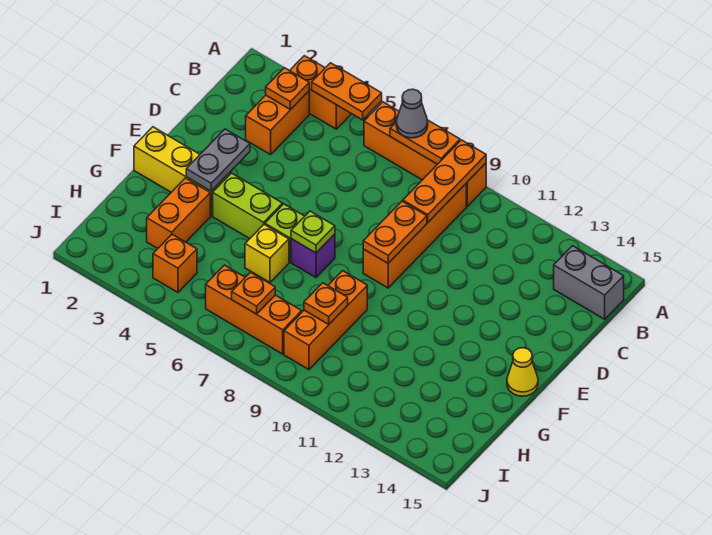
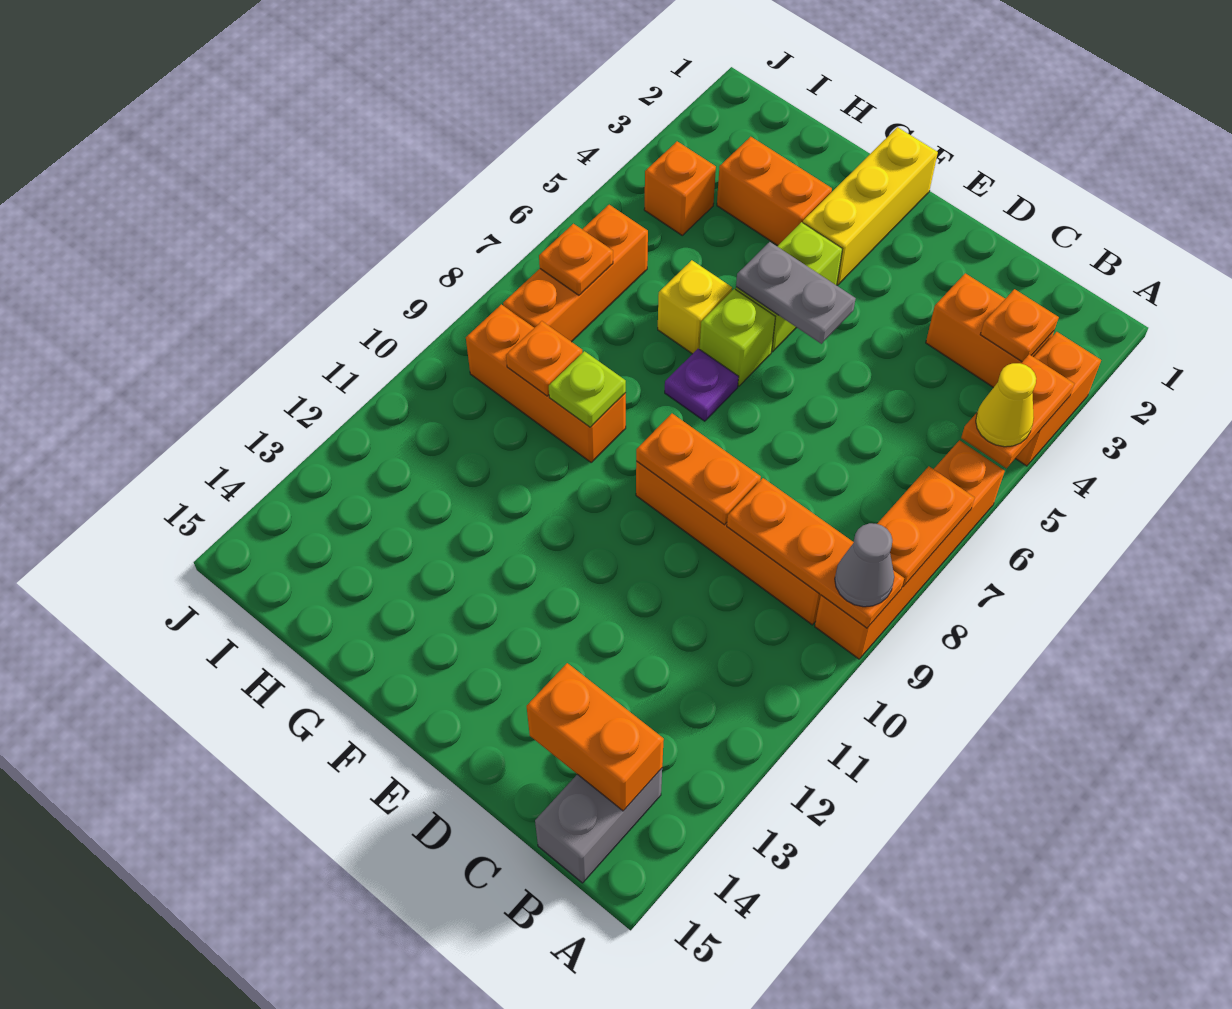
grey 1x1 cone [396,89,428,138] -> grey 1x1 cone moved to [835,523,894,607]
none -> orange 1x2 brick [527,663,664,811]
grey 1x2 plate [186,129,250,191] -> grey 1x2 plate moved to [736,242,856,344]
purple 1x1 brick [291,234,335,277] -> purple 1x1 plate [665,349,738,421]
lime 1x1 plate [291,211,335,253] -> lime 1x1 plate moved to [549,351,626,427]
yellow 1x1 cone [507,348,538,396] -> yellow 1x1 cone moved to [976,363,1036,447]

